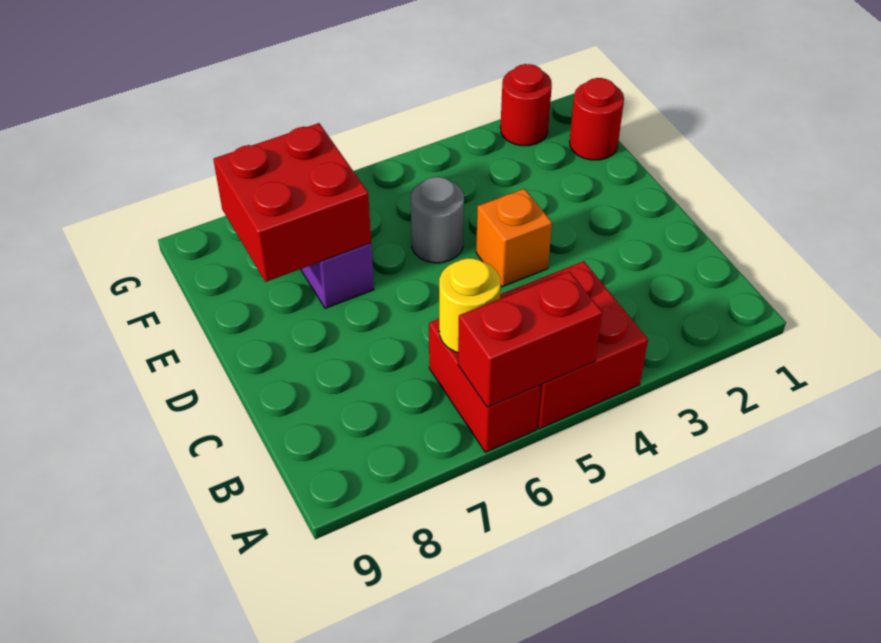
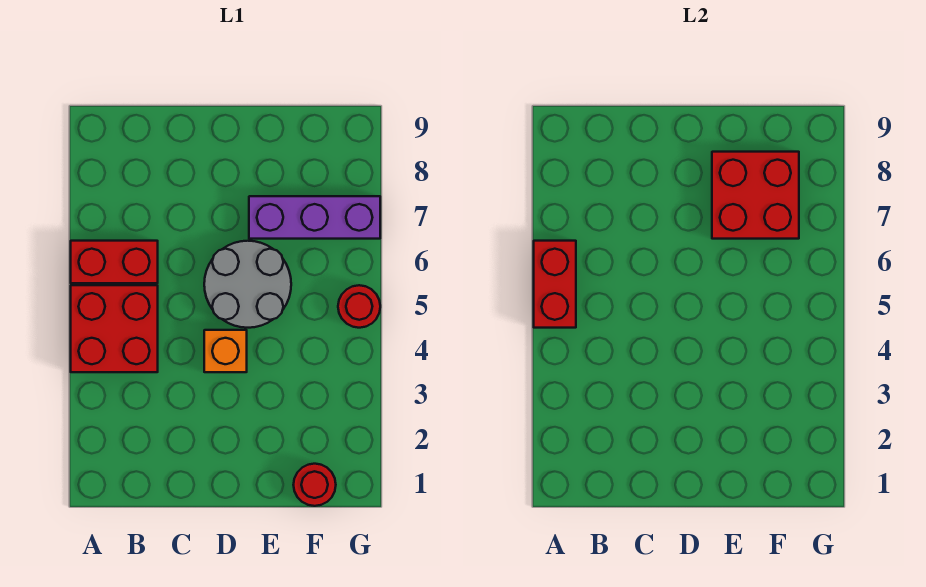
yellow 1x1 round brick [439,258,501,353] -> none
grey 1x1 round brick [411,177,464,263] -> grey 2x2 round brick [204,241,291,328]
red 1x1 round brick [500,64,552,146] -> red 1x1 round brick moved to [338,285,380,328]

